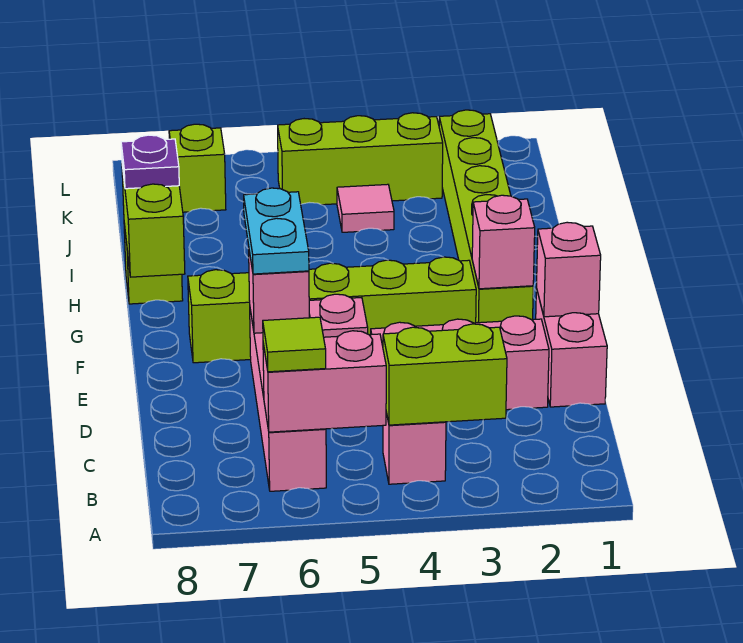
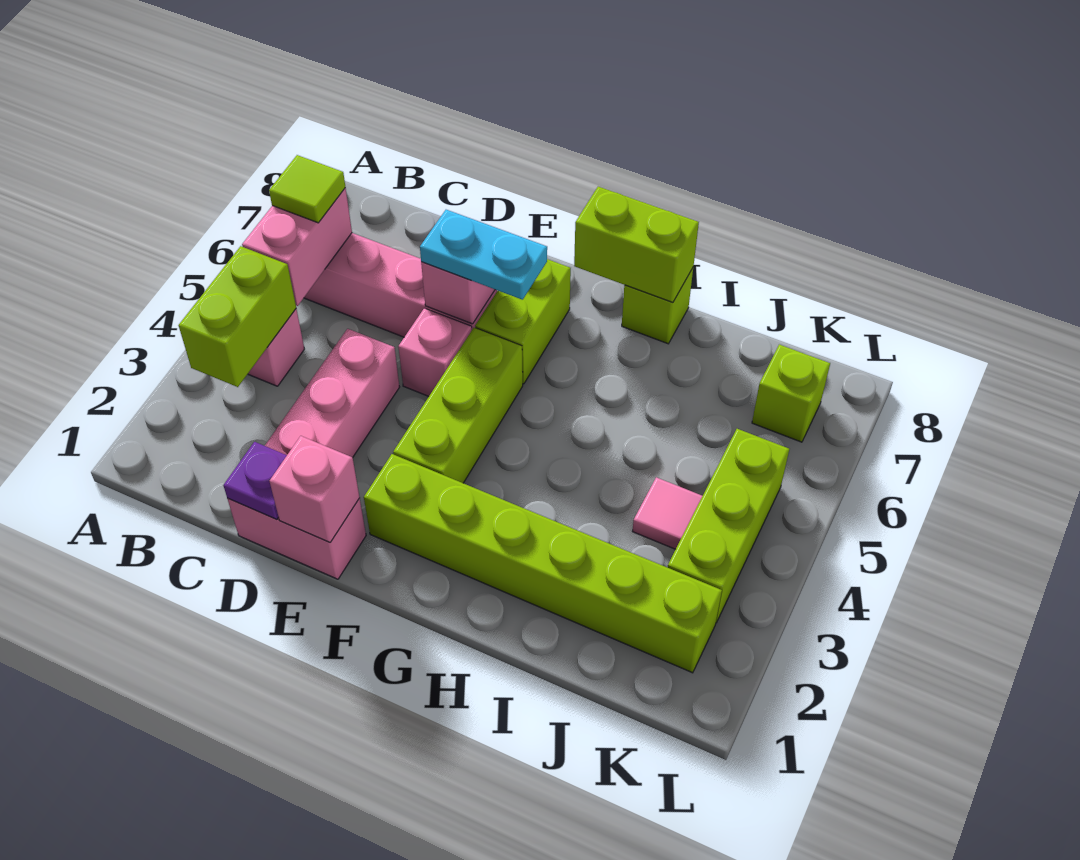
pink 1x1 brick [472,195,535,289] -> none
purple 1x1 plate [121,135,179,189] -> purple 1x1 plate moved to [224,442,287,520]

